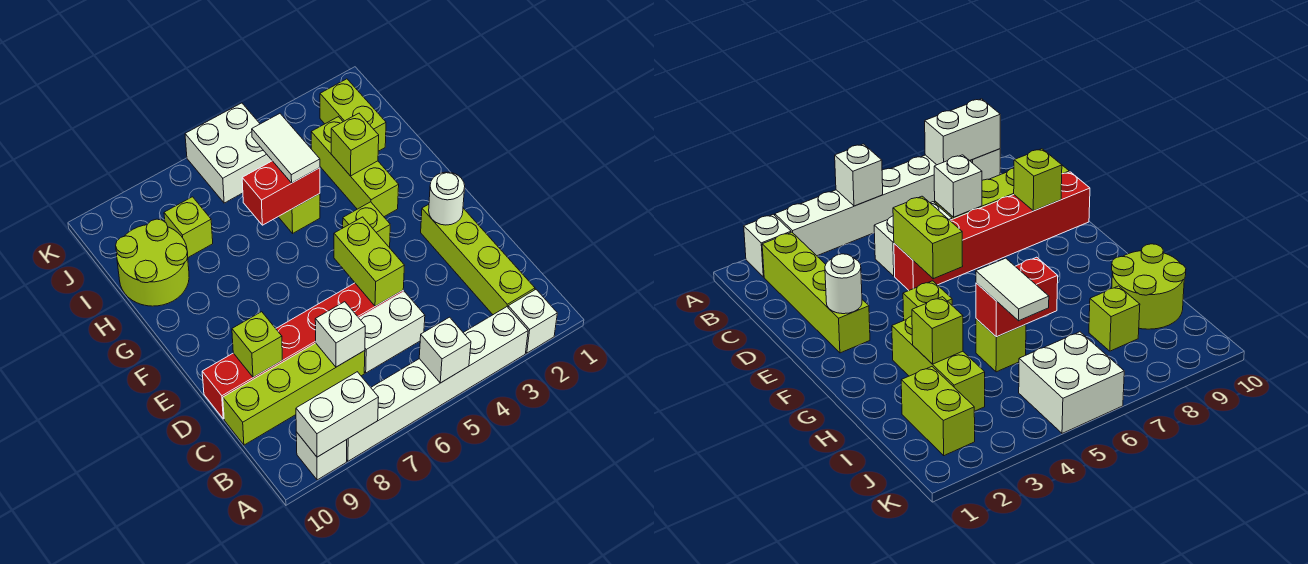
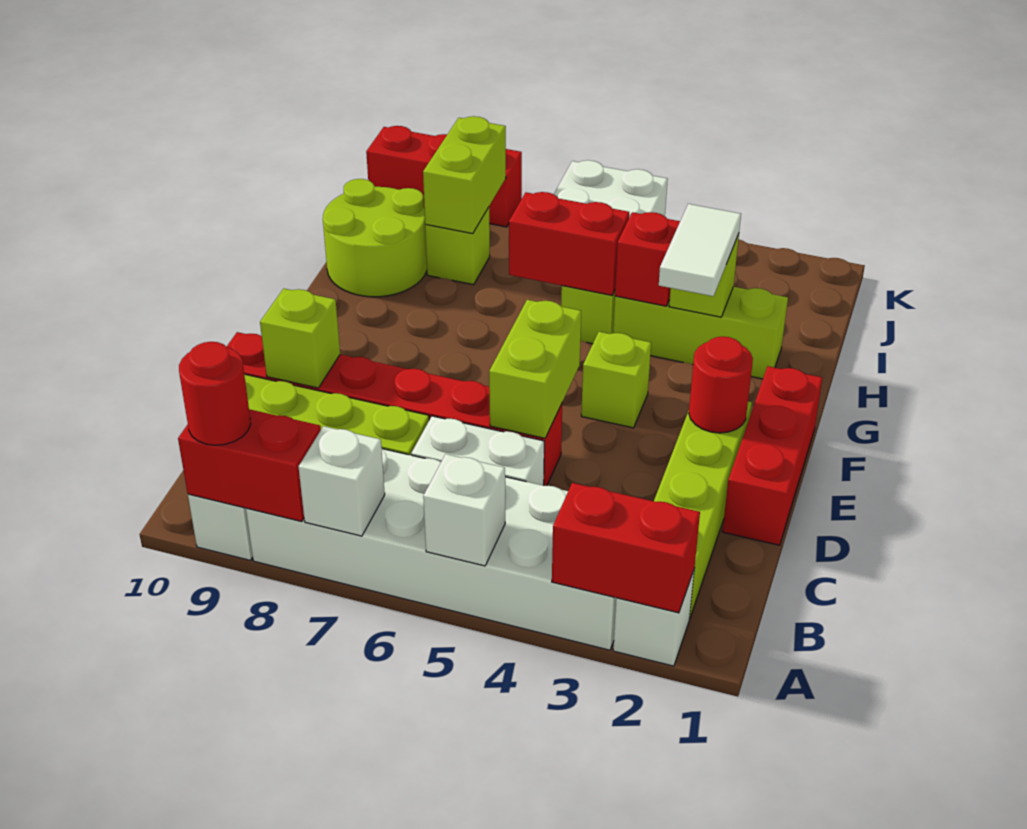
none -> red 1x2 brick [552,483,700,613]
white 1x6 brick [347,307,528,461] -> white 2x6 brick [246,449,616,650]
white 1x2 brick [296,372,379,457] -> red 1x2 brick [178,409,321,522]
none -> red 1x1 round brick [179,342,251,445]
white 1x1 brick [315,302,365,367] -> white 1x1 brick moved to [299,426,385,536]
none -> red 1x3 brick [722,366,822,545]
white 1x1 round brick [429,172,465,225] -> red 1x1 round brick [689,336,753,433]
lime 1x3 brick [311,117,399,217] -> lime 1x3 brick turned to [613,287,788,379]
none -> red 1x1 brick [615,212,680,306]
white 1x2 tile [252,114,320,183] -> white 1x2 tile moved to [659,204,741,296]
lime 1x2 brick [320,79,386,151] -> lime 1x2 brick moved to [423,116,506,234]
none -> red 1x3 brick [366,126,522,227]

